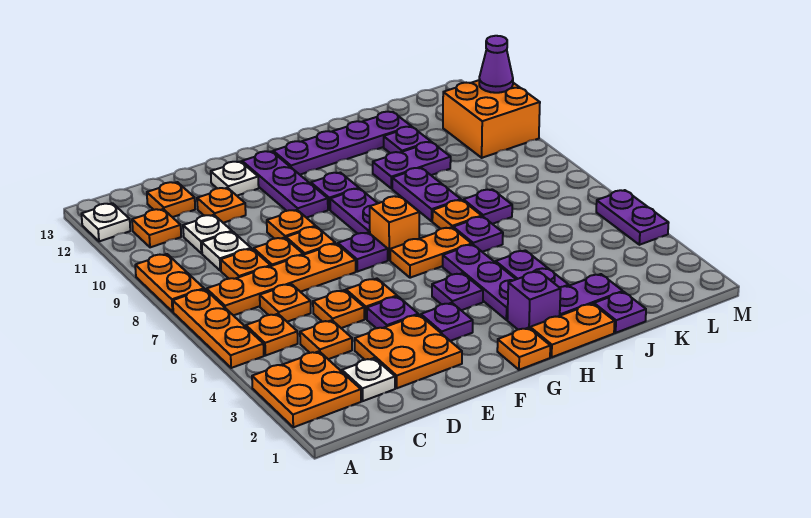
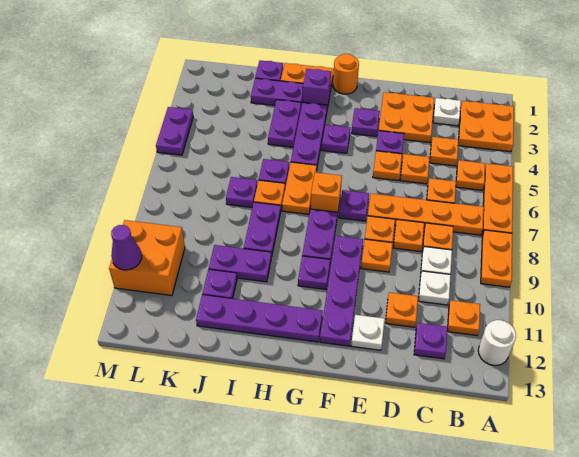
white 1x1 plate [82,203,130,241] -> white 1x1 round brick [478,320,516,365]
orange 1x1 plate [147,182,195,217] -> purple 1x1 plate [414,323,448,359]
purple 1x3 plate [242,151,328,218] -> purple 1x4 plate [320,236,363,346]
orange 1x1 plate [497,328,550,370] -> orange 1x1 round brick [333,54,359,94]
orange 1x2 plate [390,227,472,278] -> orange 1x2 plate turned to [282,162,317,214]

